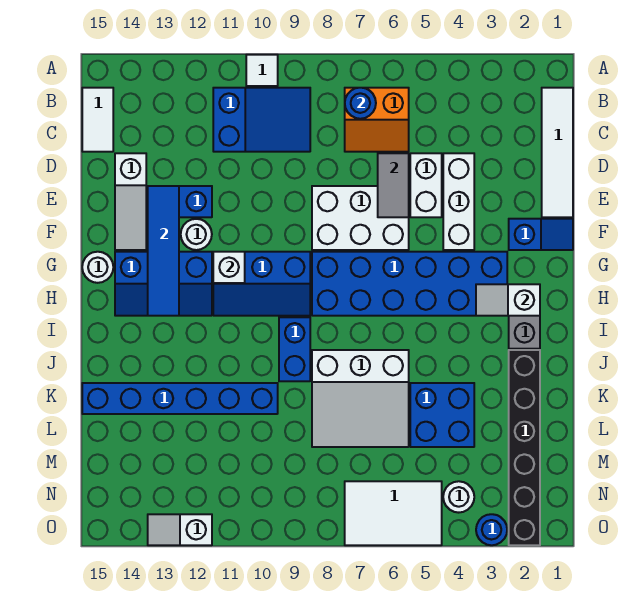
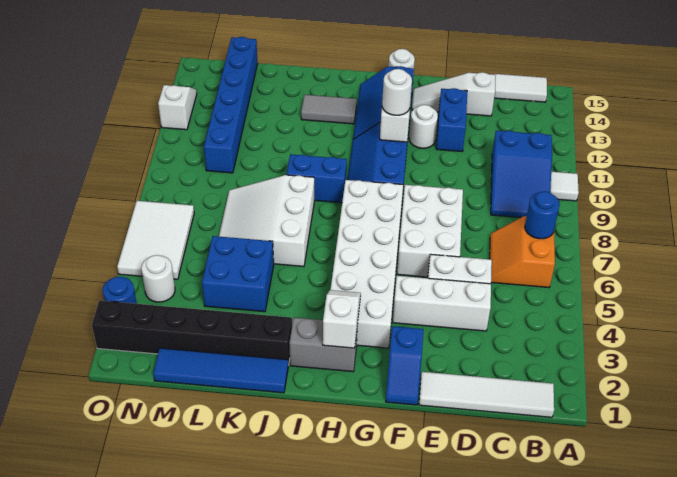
grey 1x2 tile [378,153,409,217] -> grey 1x2 tile moved to [301,95,357,124]
blue 1x4 tile [148,186,179,316] -> blue 1x4 tile moved to [153,348,288,393]
blue 2x6 brick [312,252,507,316] -> white 2x6 brick [330,180,403,348]
none -> white 1x1 round brick [382,69,412,115]
blue 1x6 brick [82,383,278,414] -> blue 1x6 brick moved to [204,37,258,173]

